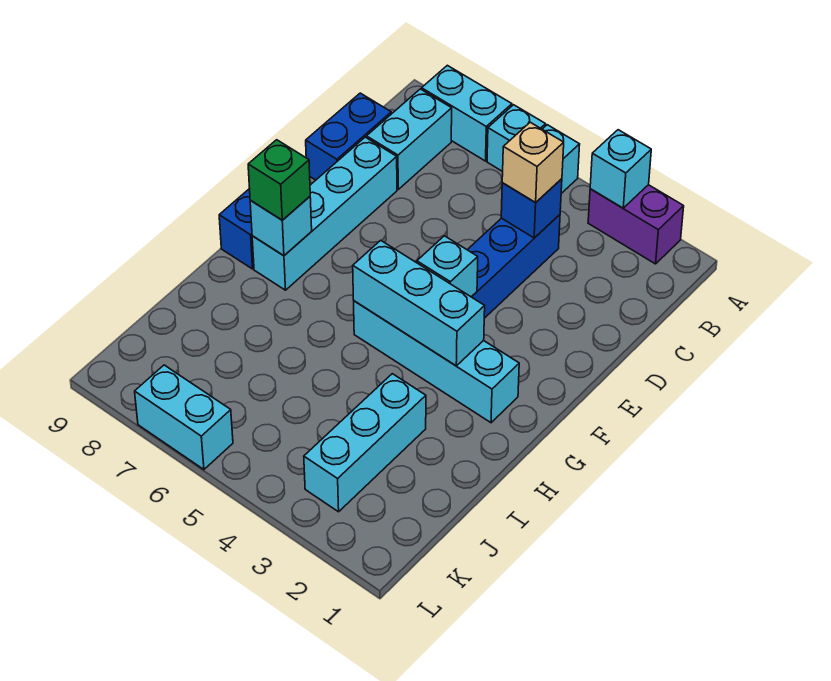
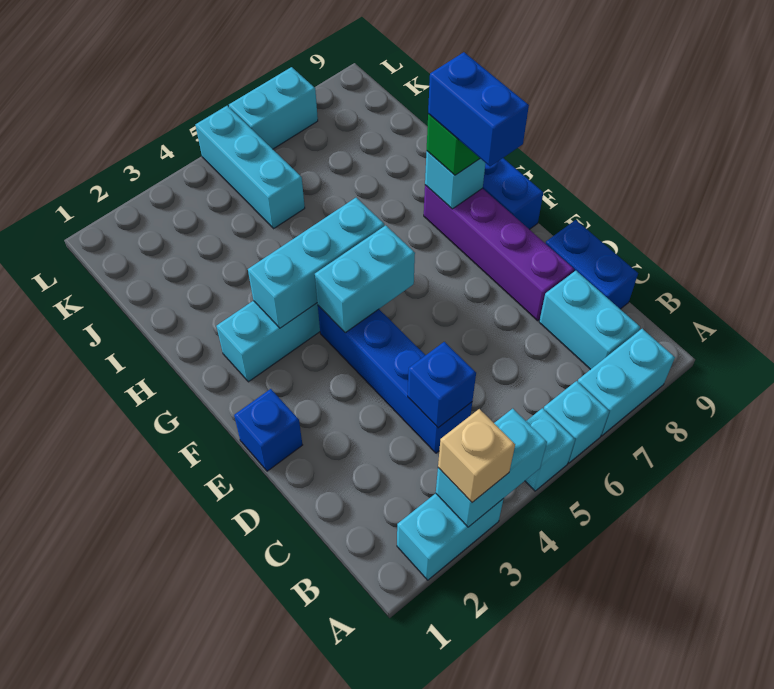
purple 1x2 brick [588,185,684,264] -> cyan 1x2 brick [397,493,503,580]
cyan 1x1 brick [590,130,651,208] -> cyan 1x2 brick [436,409,547,527]
tan 1x1 brick [502,122,564,203] -> tan 1x1 brick moved to [438,409,515,502]
cyan 1x4 brick [252,137,397,290] -> purple 1x4 brick [424,185,574,321]
none -> blue 1x1 brick [234,389,302,471]
cyan 1x1 brick [417,236,478,297] -> cyan 1x2 brick [315,225,415,333]
none -> blue 1x2 brick [428,52,529,166]
cyan 1x3 brick [304,374,426,512] -> cyan 1x3 brick moved to [195,106,305,228]

